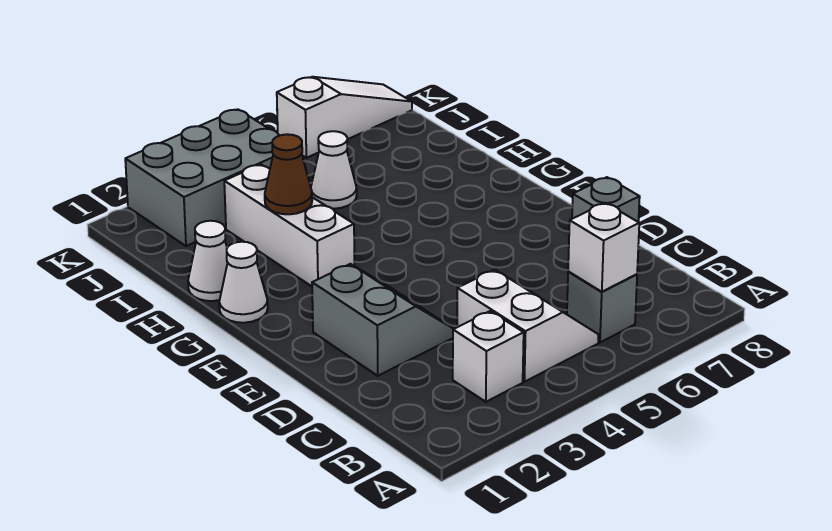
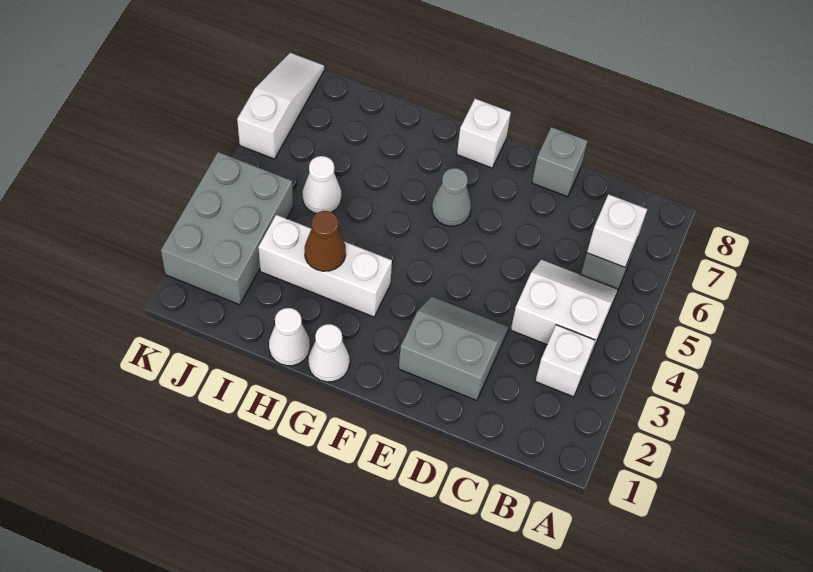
none -> grey 1x1 cone [432,168,471,226]
none -> white 1x1 brick [457,99,511,168]

